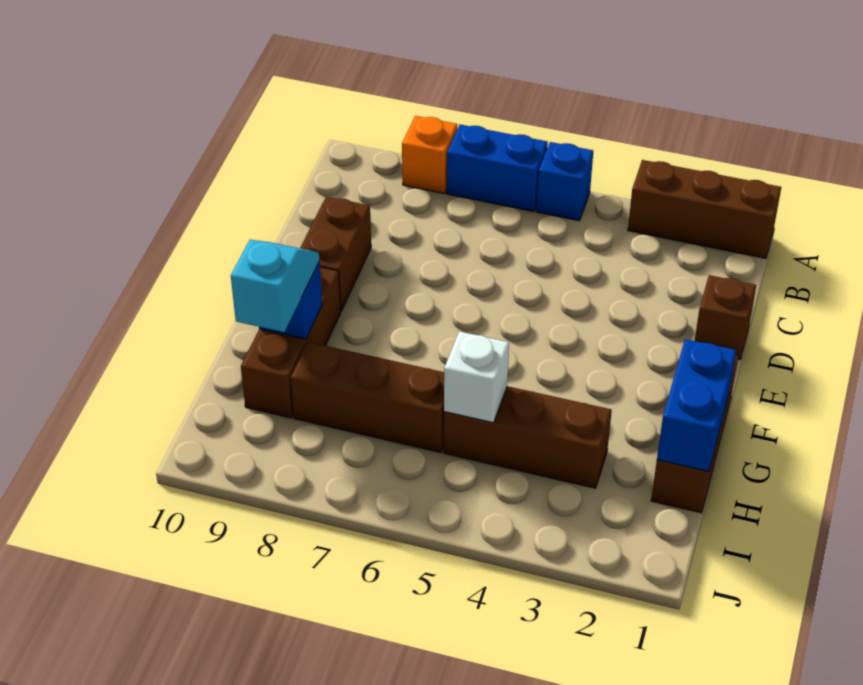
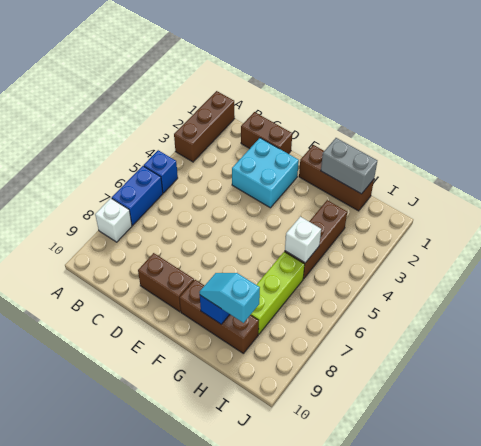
orange 1x1 brick [402,116,457,193] -> white 1x1 brick [95,198,132,242]
brown 1x1 brick [695,275,756,360] -> brown 1x2 brick [241,112,292,154]
none -> cyan 2x2 brick [232,138,299,208]
blue 1x2 brick [657,339,736,471] -> grey 1x2 brick [321,138,377,194]
brown 1x3 brick [291,342,444,453] -> lime 1x3 brick [251,252,305,334]

